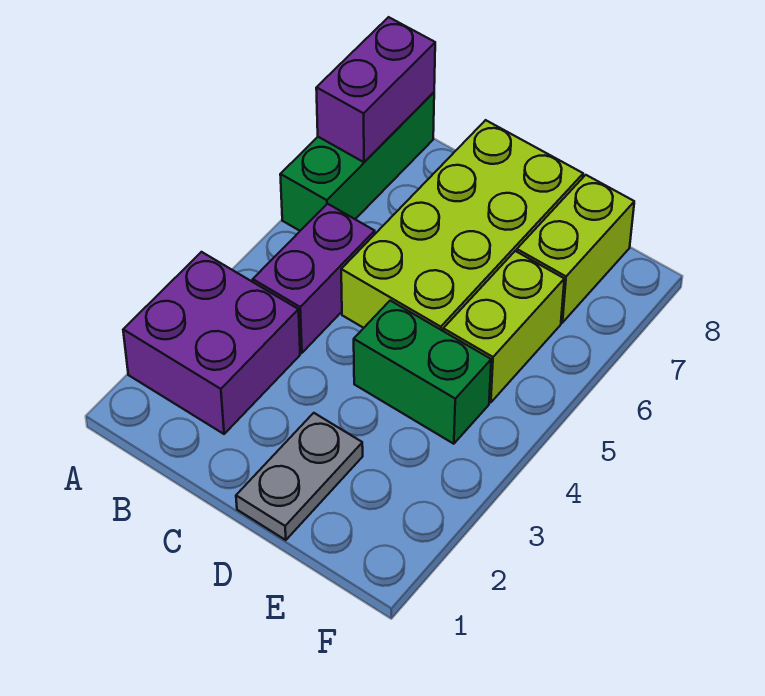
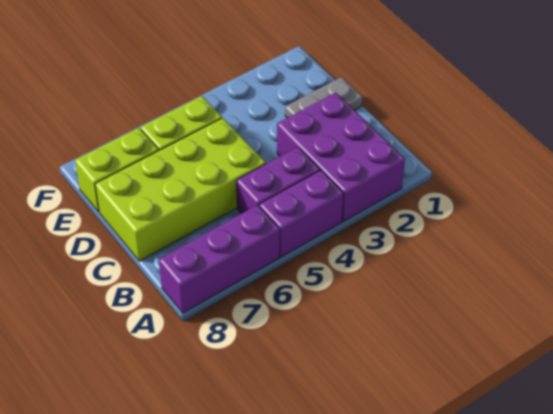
purple 2x2 brick [123,252,300,434] -> purple 2x3 brick [277,93,405,222]
green 1x3 brick [280,92,434,231] -> purple 1x3 brick [159,205,280,313]
purple 1x2 brick [316,17,435,162] -> purple 1x2 brick moved to [259,170,344,257]
green 1x2 brick [354,301,491,444] -> none

